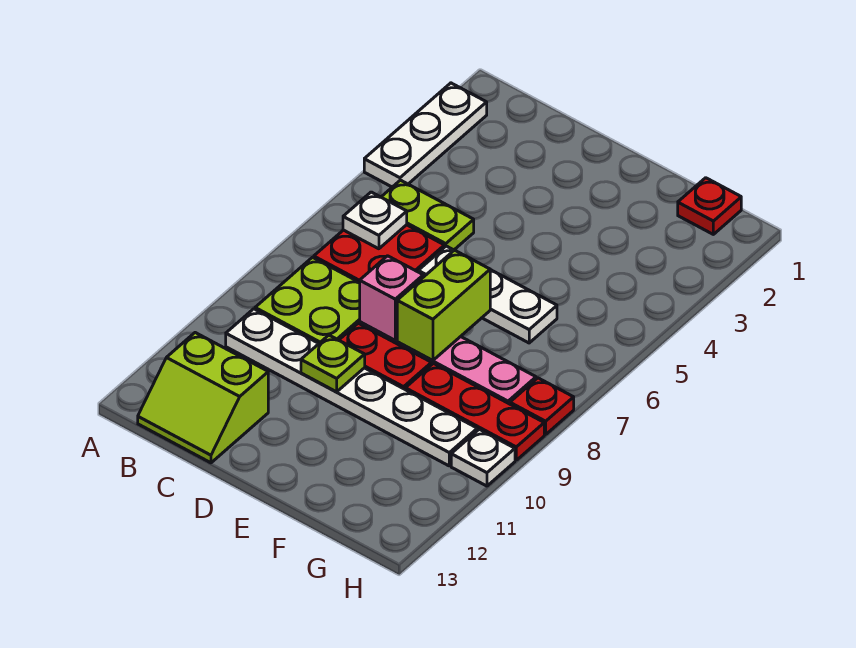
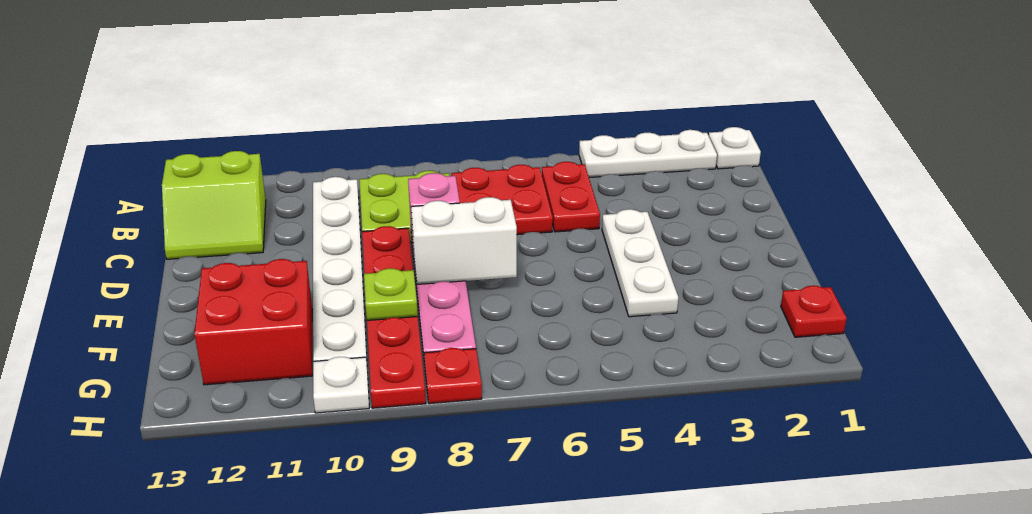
lime 1x2 plate [381,180,474,250] -> red 1x2 plate [542,162,600,232]
white 1x1 plate [343,192,407,249] -> white 1x1 plate moved to [709,127,761,169]
lime 2x2 slope [138,333,268,463] -> lime 2x2 slope turned to [162,151,266,259]
white 1x3 plate [418,246,557,343] -> white 1x3 plate moved to [602,209,678,317]
lime 1x1 plate [301,335,365,392] -> lime 1x1 plate moved to [364,268,418,320]
lime 1x2 brick [397,250,490,360] -> white 1x2 brick [411,197,517,284]
none -> red 2x2 brick [194,259,312,385]

